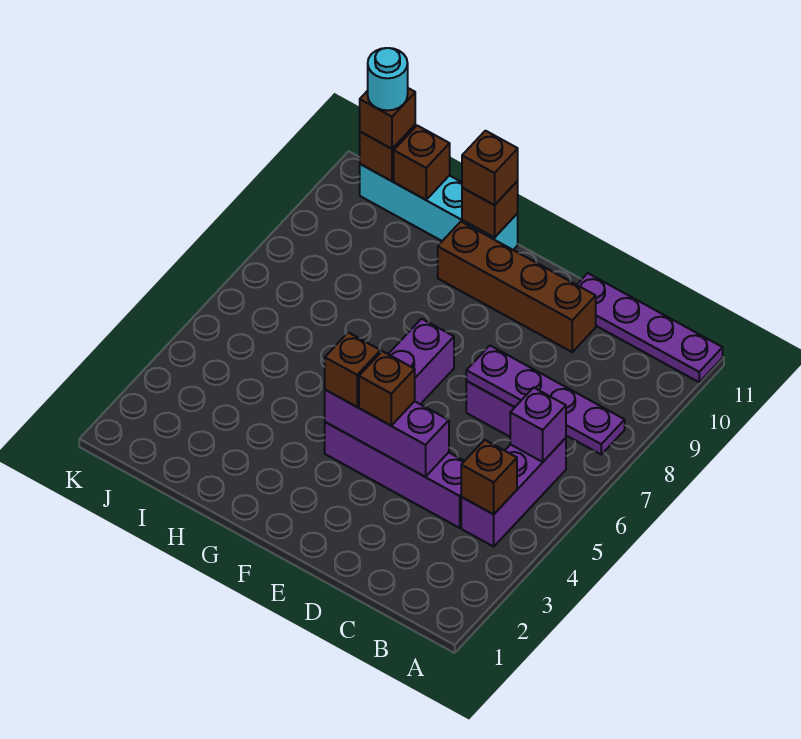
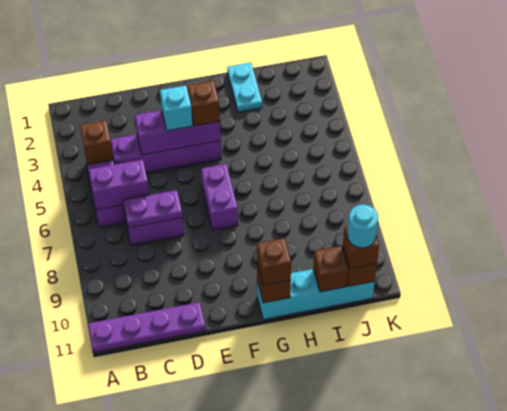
purple 1x4 plate [466,346,625,454] -> purple 1x2 plate [123,190,182,228]
purple 1x1 brick [510,388,566,462] -> purple 1x2 brick [89,160,149,210]
brown 1x4 brick [438,222,596,352] -> none
brown 1x1 brick [359,351,415,425] -> cyan 1x1 brick [160,86,193,131]
none -> cyan 1x2 plate [227,63,262,112]

